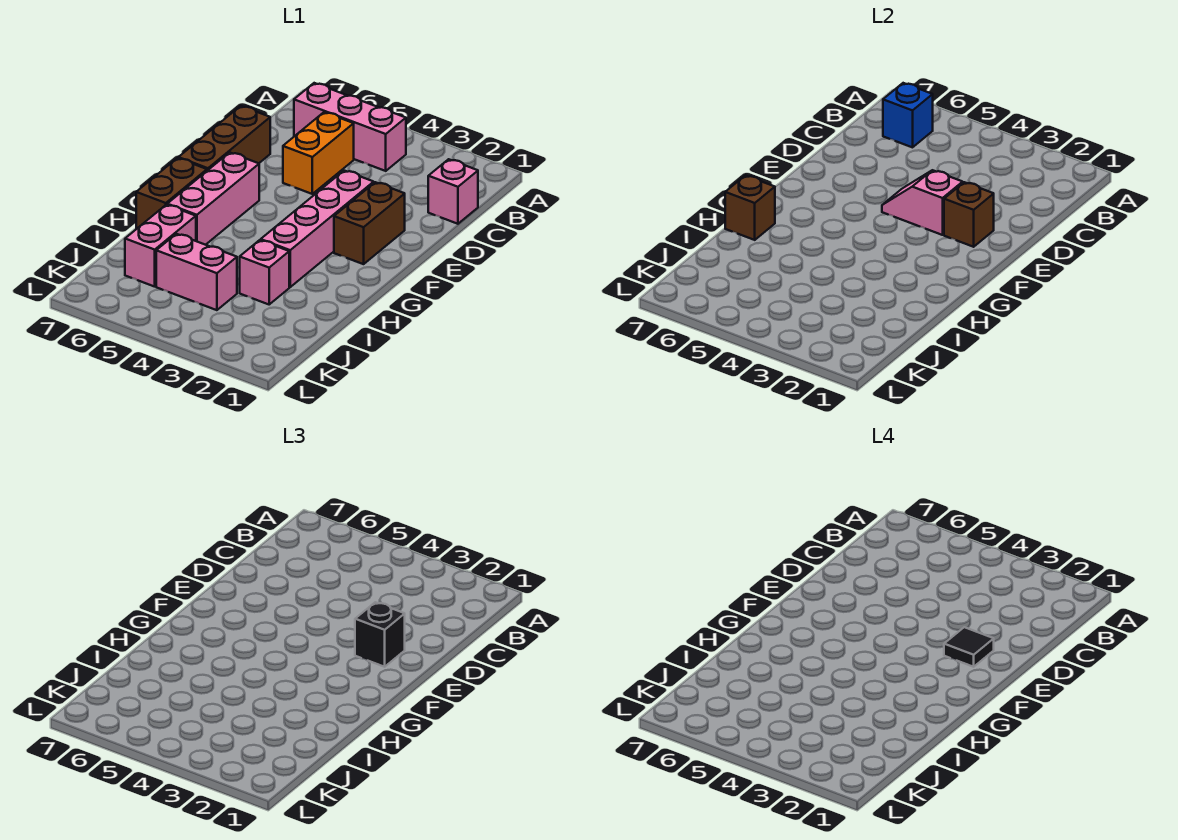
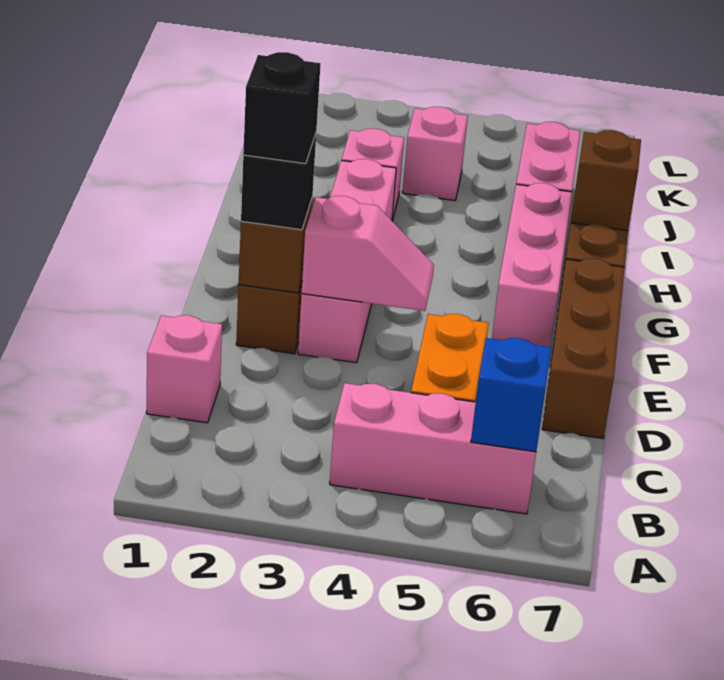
black 1x1 tile [944,627,994,667] -> black 1x1 brick [243,52,320,164]
pink 1x2 brick [156,234,237,310] -> pink 1x1 brick [402,107,468,201]

